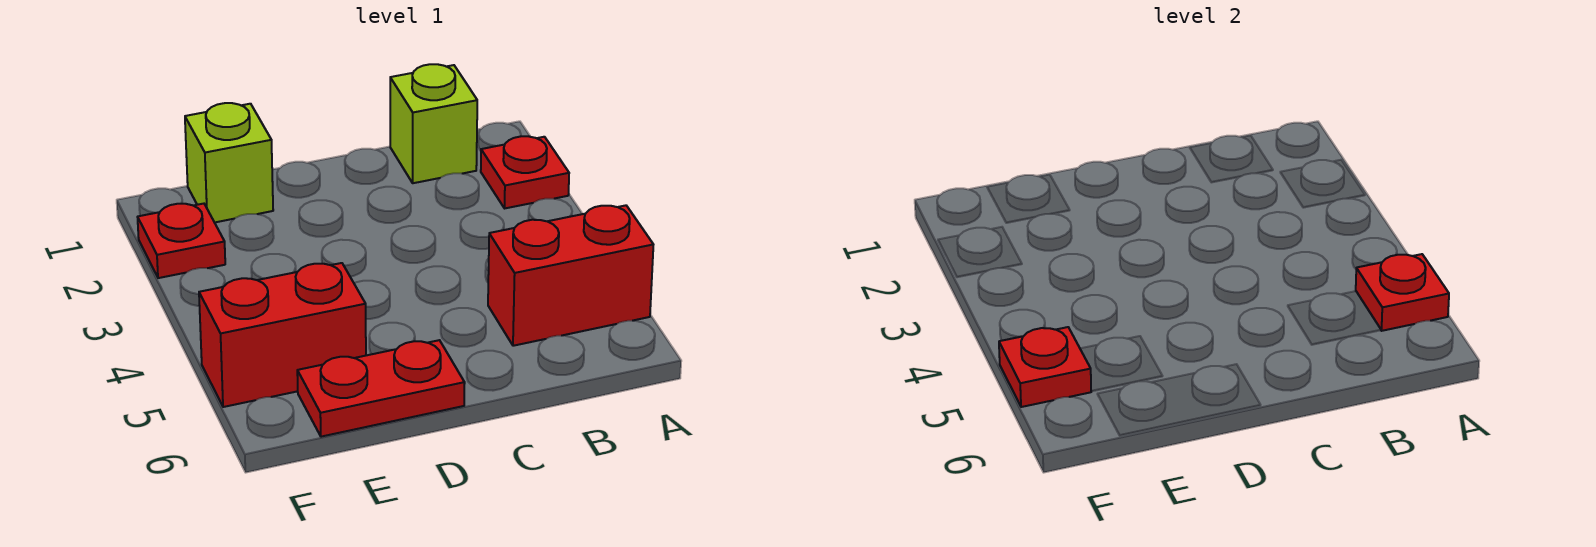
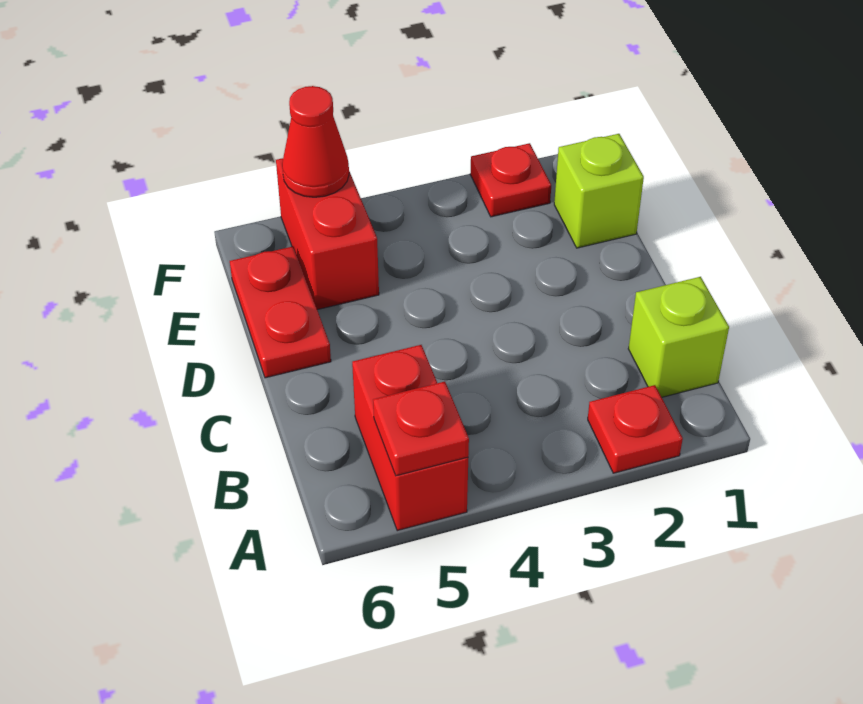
red 1x1 plate [999,327,1091,407] -> red 1x1 cone [282,86,349,197]

